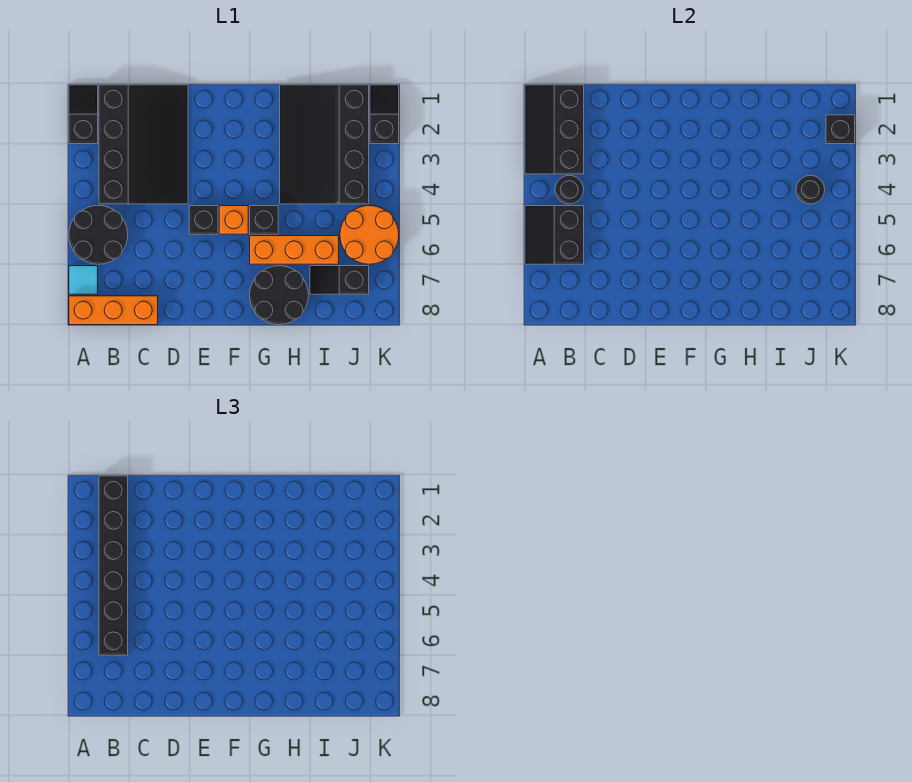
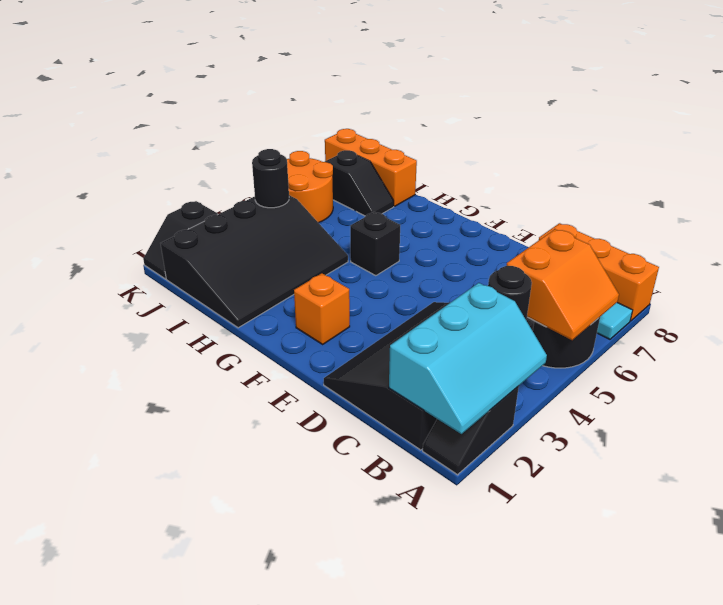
black 2x3 slope [525,85,584,174] -> cyan 2x3 slope [389,283,547,434]
black 2x2 slope [525,206,584,264] -> orange 2x2 slope [507,229,619,340]
black 1x6 brick [99,476,128,655] -> none
black 1x1 brick [189,206,218,234] -> none
orange 1x1 brick [219,206,248,234] -> orange 1x1 brick moved to [294,273,350,344]
orange 1x3 brick [250,236,339,264] -> orange 1x3 brick moved to [325,129,417,206]
black 2x2 round brick [250,266,308,325] -> none
black 1x1 brick [826,115,855,144] -> none

